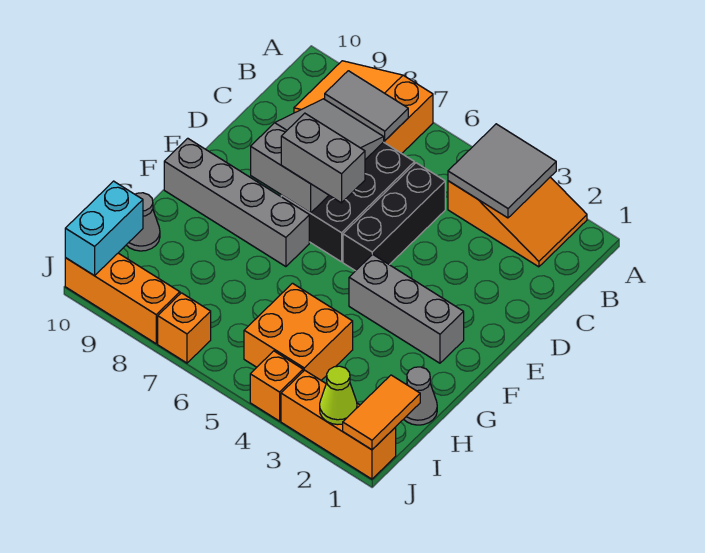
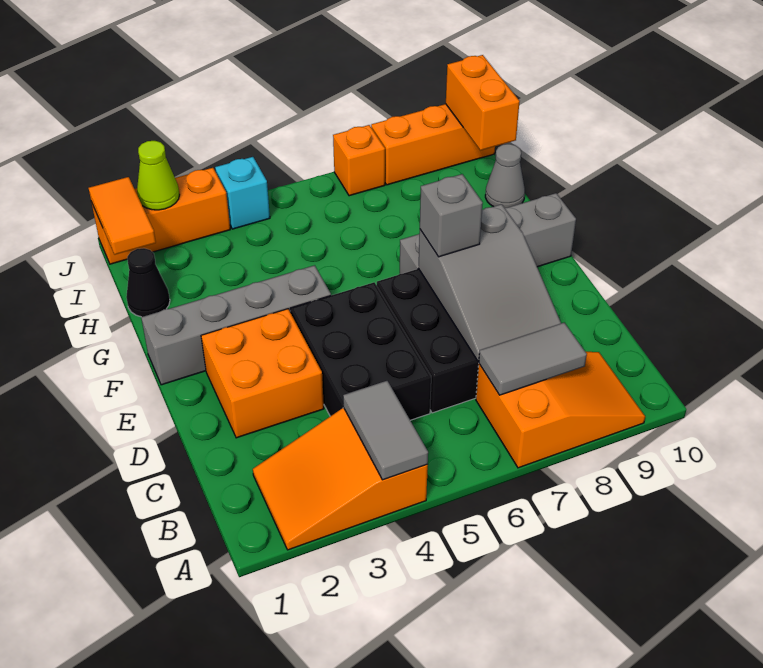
grey 2x2 tile [448,124,556,218] -> grey 1x2 tile [343,381,428,480]
black 1x3 brick [343,163,445,271] -> black 2x3 brick [290,282,431,420]
grey 1x2 brick [281,113,365,203] -> grey 1x1 brick [420,174,483,257]
grey 1x3 brick [349,254,464,363] -> grey 1x4 brick [141,265,331,385]
grey 1x1 cone [404,367,437,425] -> black 1x1 cone [126,248,170,317]
orange 2x2 brick [244,283,353,380] -> orange 2x2 brick moved to [201,309,324,438]
cyan 1x2 brick [65,181,143,276] -> orange 1x2 brick [446,55,520,150]
orange 1x1 brick [250,351,303,421] -> cyan 1x1 brick [215,157,270,229]

